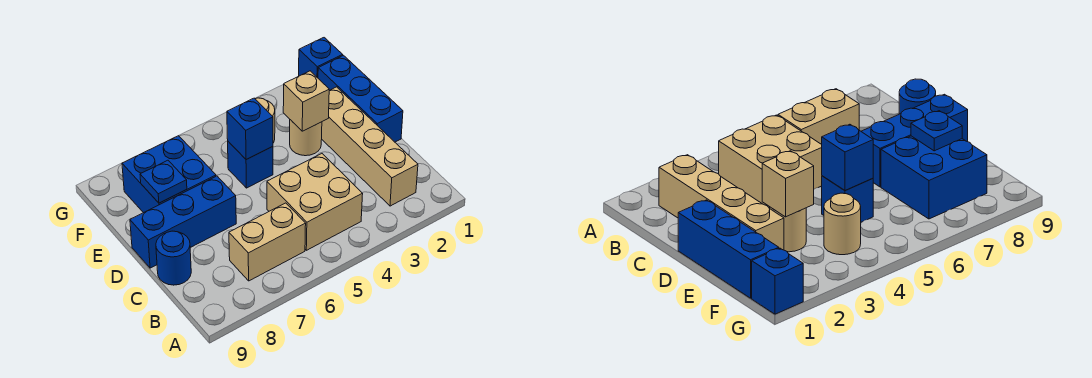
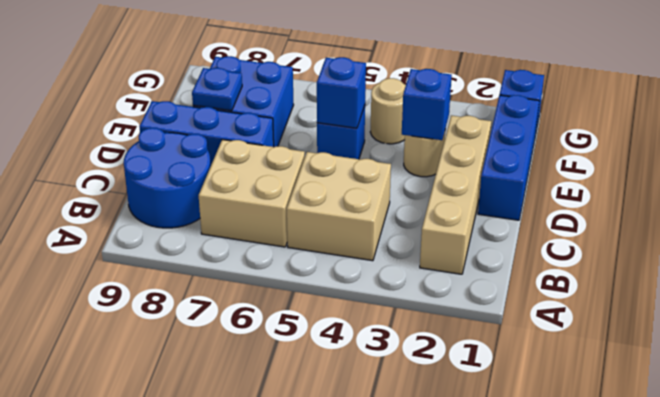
tan 1x2 brick [229,203,306,281] -> tan 2x2 brick [199,140,305,247]
blue 1x1 round brick [156,231,191,285] -> blue 2x2 round brick [124,128,211,228]
tan 1x1 brick [283,71,329,131] -> blue 1x1 brick [402,69,452,140]

